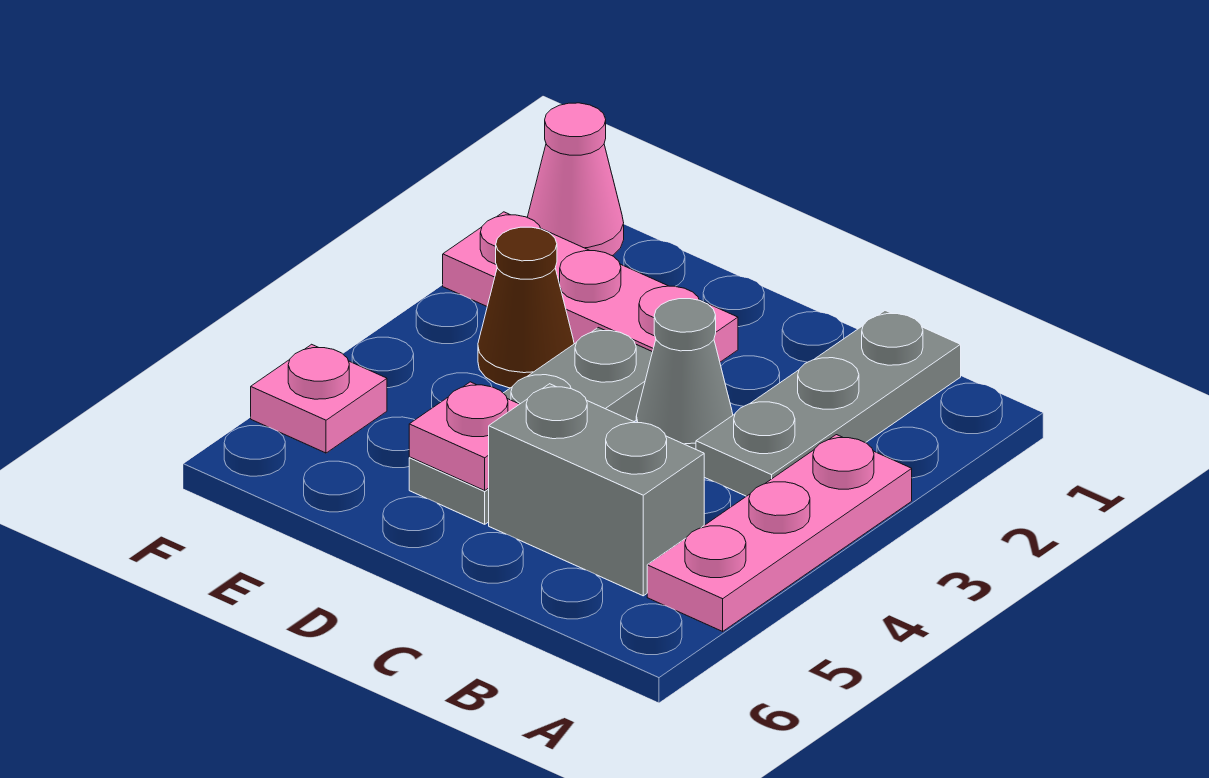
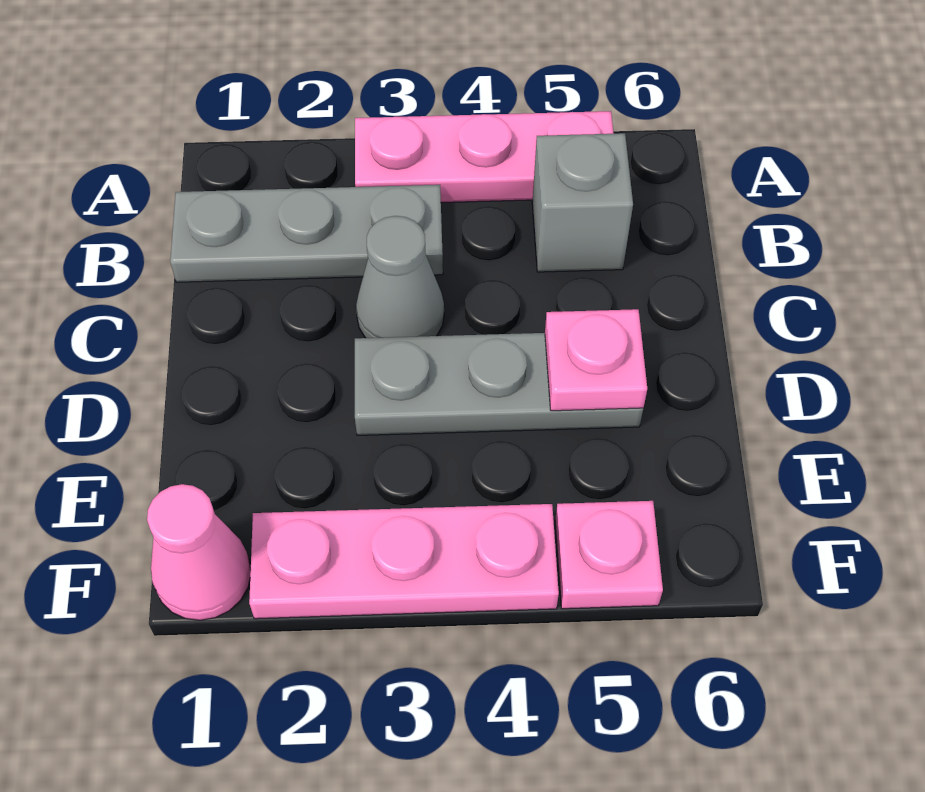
grey 1x2 brick [489,384,704,596] -> grey 1x1 brick [532,133,633,272]
pink 1x3 plate [443,212,738,362] -> pink 1x3 plate turned to [249,504,559,619]
brown 1x1 cone [478,227,574,388] -> none

